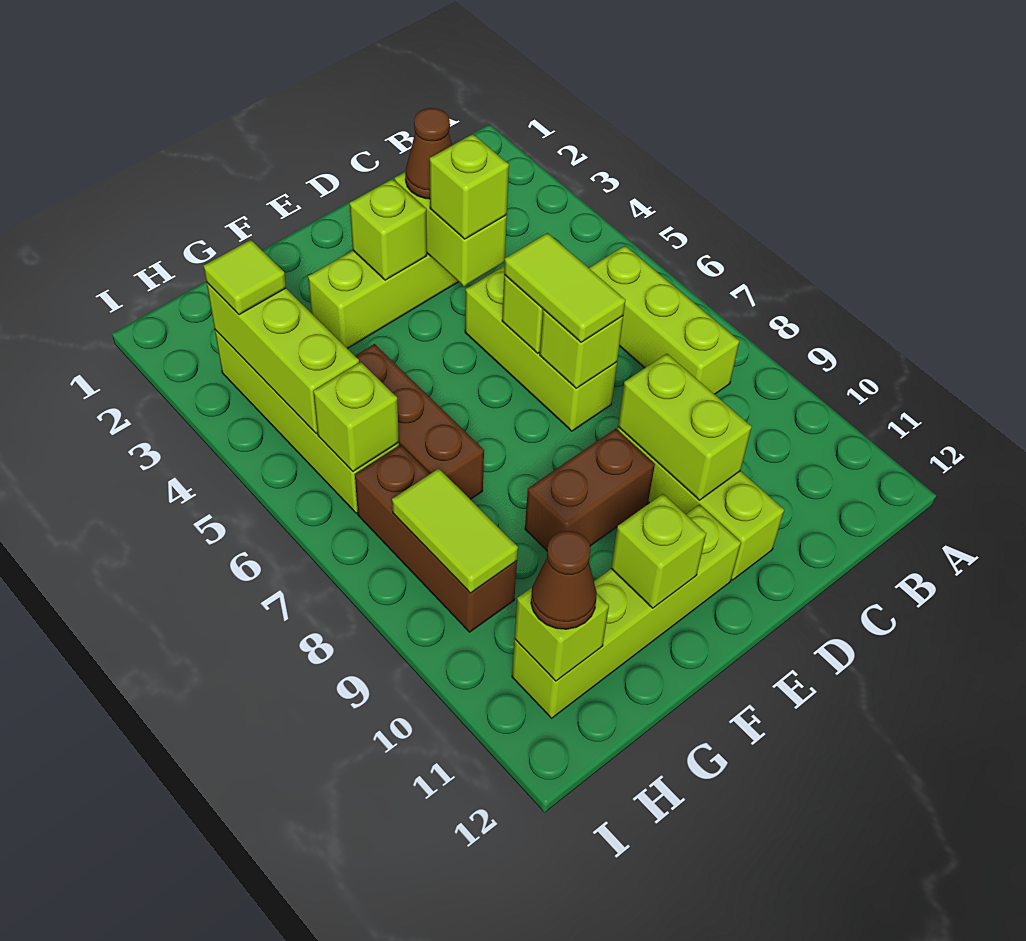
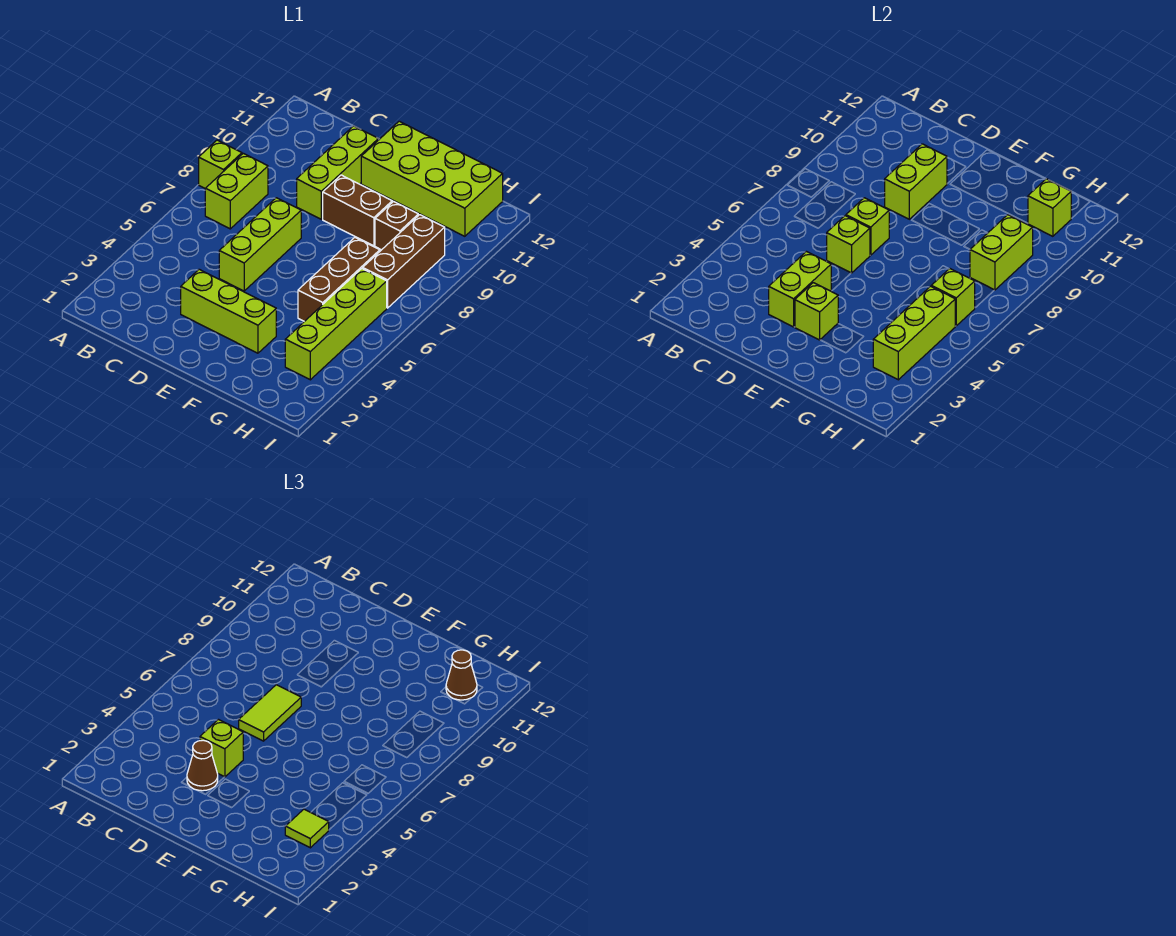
lime 1x3 brick [589,246,740,394] -> lime 1x2 brick [205,153,268,229]
lime 1x4 brick [512,505,741,718] -> lime 2x4 brick [361,121,503,236]
lime 1x1 brick [611,494,706,608] -> lime 1x1 brick moved to [199,140,242,188]
none -> brown 1x1 brick [375,202,418,250]
lime 1x2 tile [392,468,518,593] -> lime 1x2 brick [970,215,1033,290]

